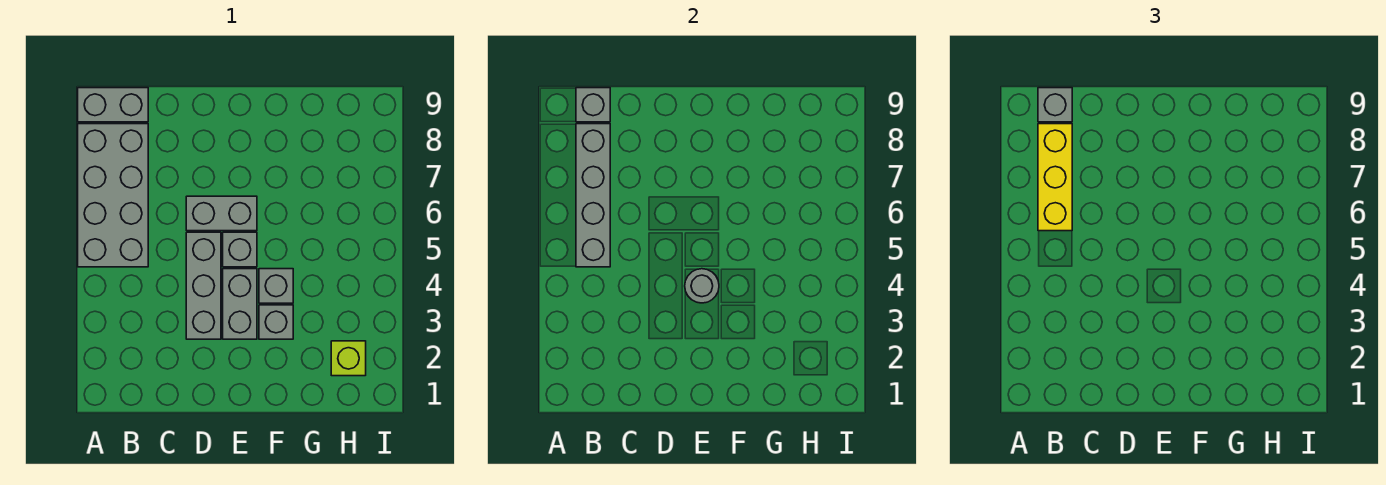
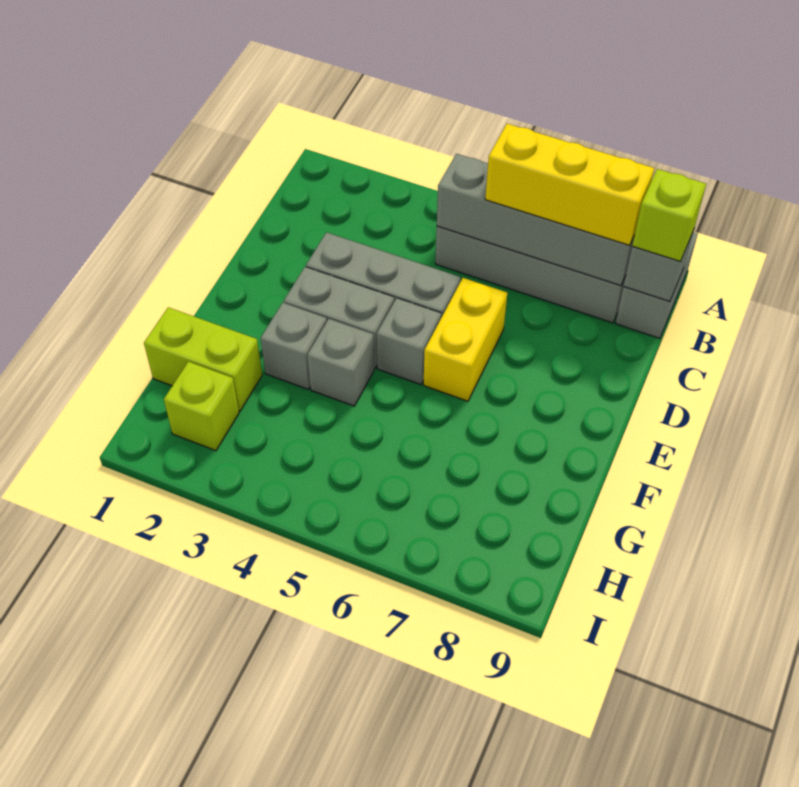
grey 1x1 brick [1038,88,1072,122] -> lime 1x1 brick [632,169,706,261]
grey 1x2 brick [186,196,257,231] -> yellow 1x2 brick [424,278,507,401]
grey 1x1 round brick [685,269,719,303] -> none
none -> lime 1x2 brick [144,307,262,411]

